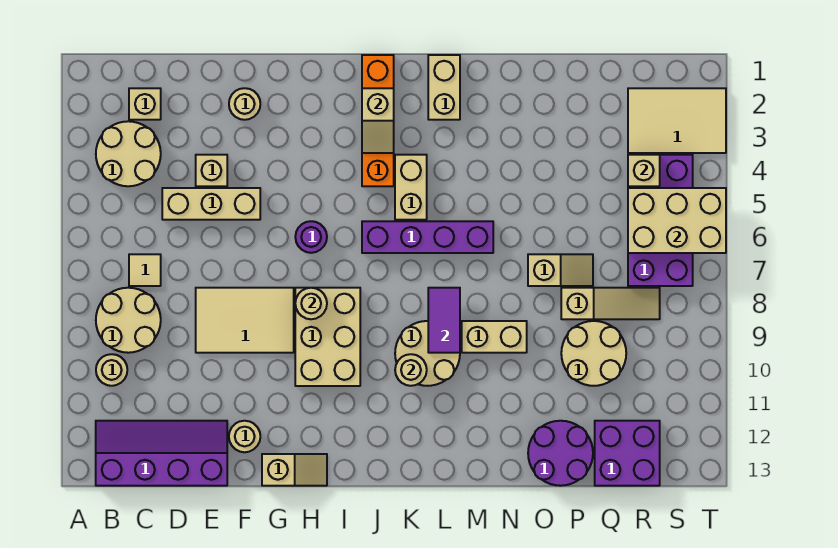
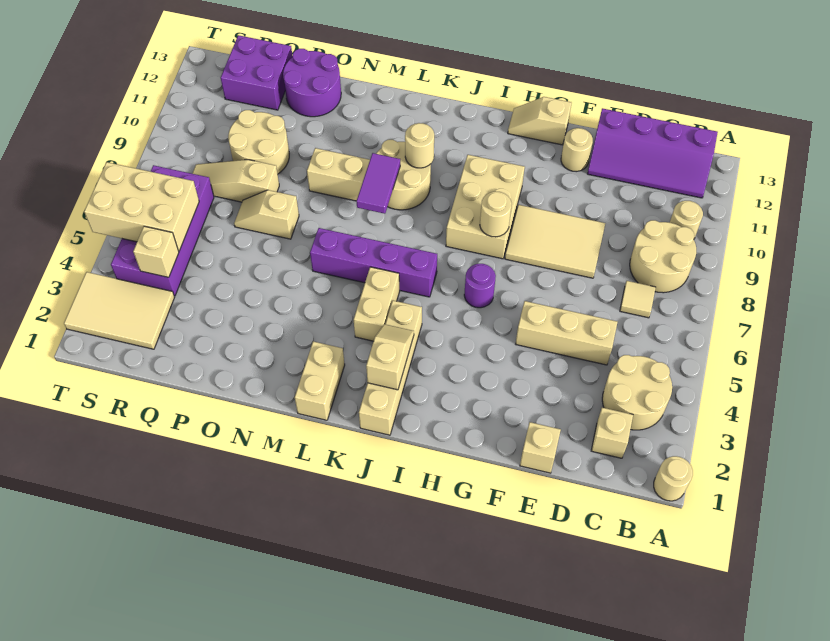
tan 1x1 brick [196,155,227,186] -> tan 1x1 brick moved to [520,422,561,473]
tan 1x1 round brick [229,88,260,120] -> tan 1x1 round brick moved to [654,456,693,501]
orange 1x4 brick [362,55,394,186] -> tan 1x4 brick [359,301,422,435]

